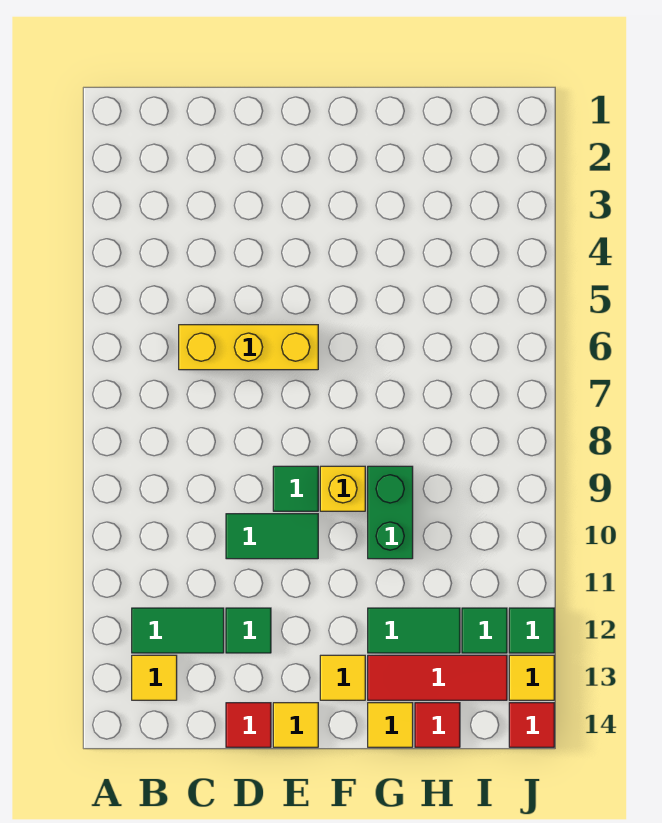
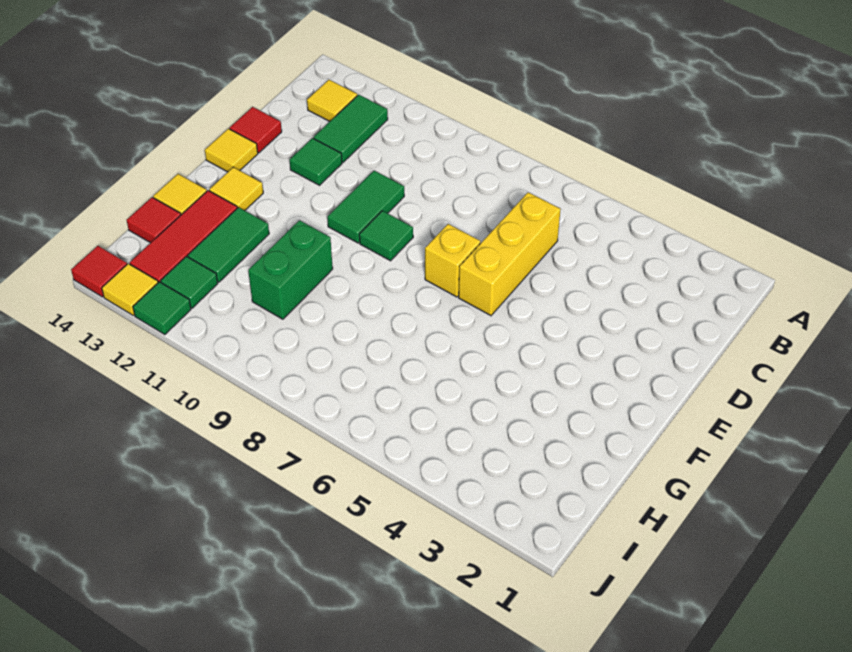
yellow 1x1 brick [320,466,365,511] -> yellow 1x1 brick moved to [425,224,480,297]
green 1x2 brick [368,466,413,559] -> green 1x2 brick turned to [248,220,333,319]

